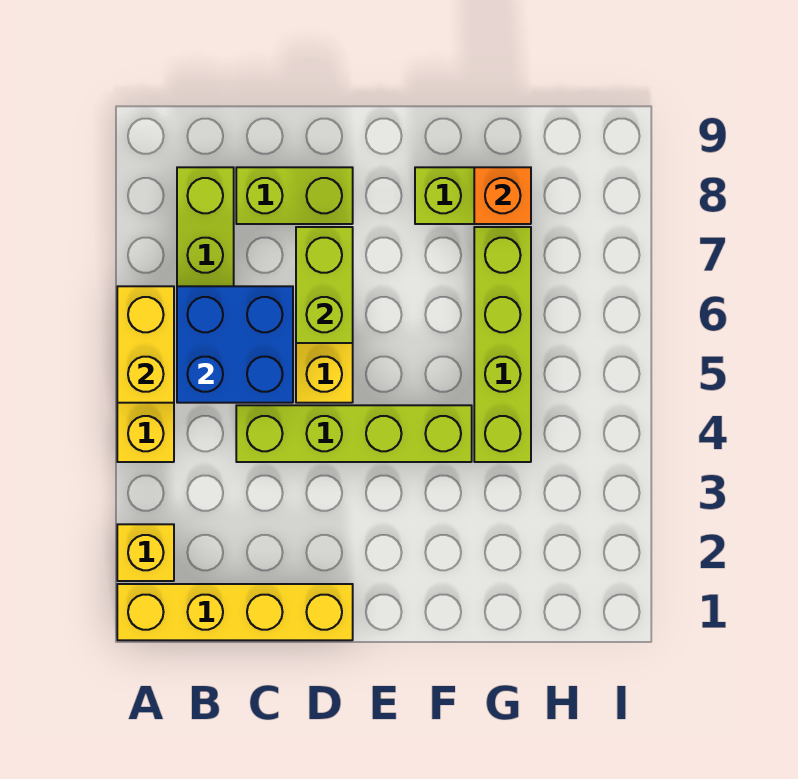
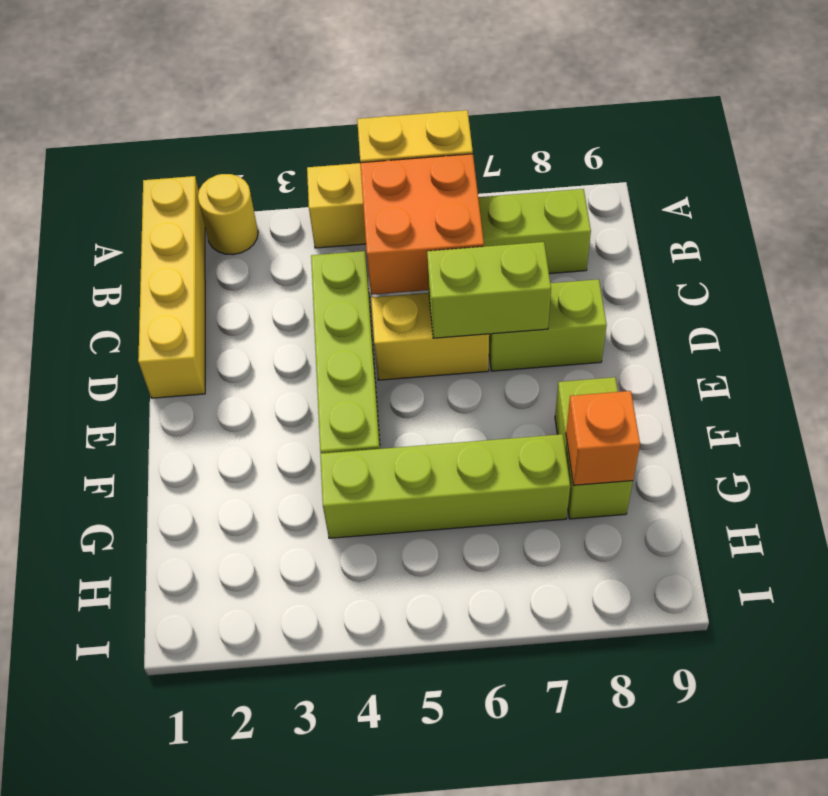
yellow 1x1 brick [117,524,174,581] -> yellow 1x1 round brick [198,174,258,255]
blue 2x2 brick [177,286,293,403] -> orange 2x2 brick [360,154,484,295]
lime 1x2 brick [236,167,353,224] -> lime 1x2 brick turned to [489,279,607,371]

